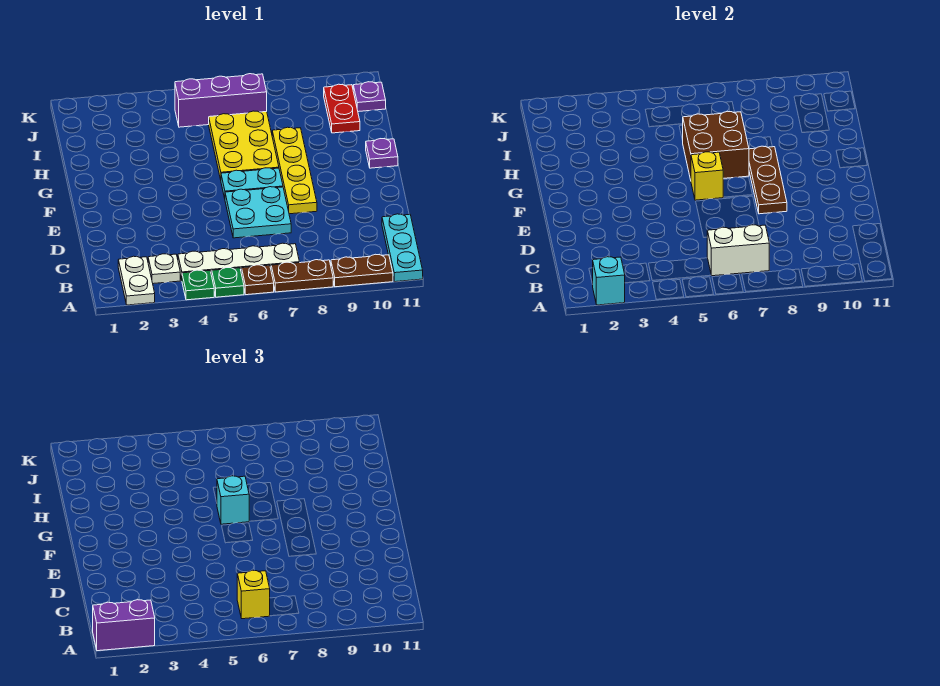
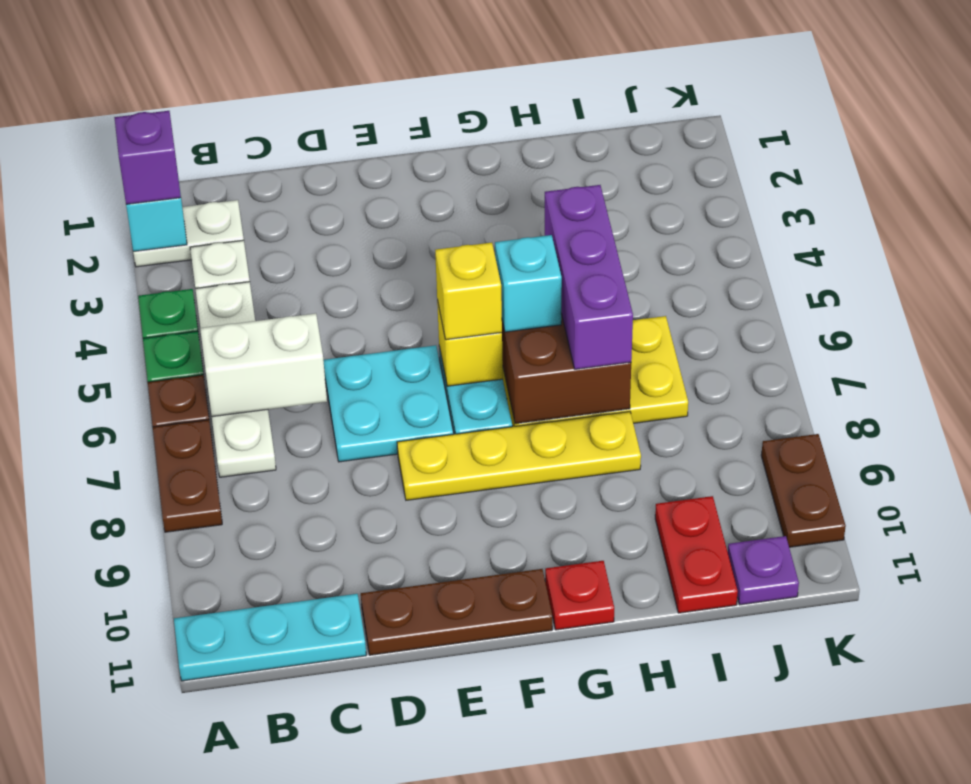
purple 1x2 brick [93,600,155,651] -> purple 1x1 brick [114,111,181,204]
brown 1x2 plate [331,254,393,287] -> brown 1x2 plate moved to [761,434,846,547]
white 1x2 brick [707,225,769,276] -> white 1x2 brick turned to [200,313,327,417]
yellow 1x1 brick [237,570,270,619] -> yellow 1x1 brick moved to [435,243,502,340]
brown 1x3 plate [749,146,787,214] -> brown 1x3 plate moved to [361,569,552,655]
purple 1x1 plate [366,139,398,168] -> red 1x1 plate [545,561,614,630]
red 1x2 plate [324,84,360,133] -> red 1x2 plate turned to [655,496,738,613]
purple 1x3 brick [175,74,267,127] -> purple 1x3 brick moved to [545,185,633,369]

